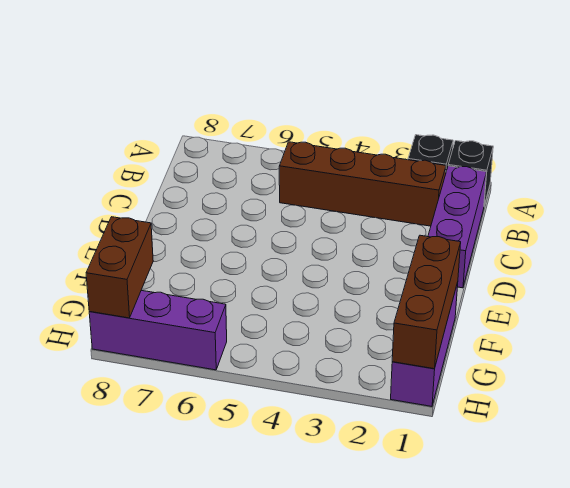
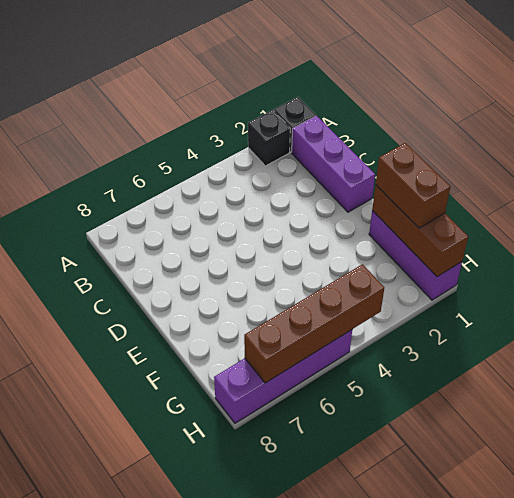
brown 1x4 brick [279,142,446,226] -> brown 1x4 brick moved to [244,264,384,383]
brown 1x2 brick [86,217,153,318] -> brown 1x2 brick moved to [376,143,450,228]
purple 1x3 brick [89,290,227,370] -> purple 1x4 brick [214,330,352,423]

